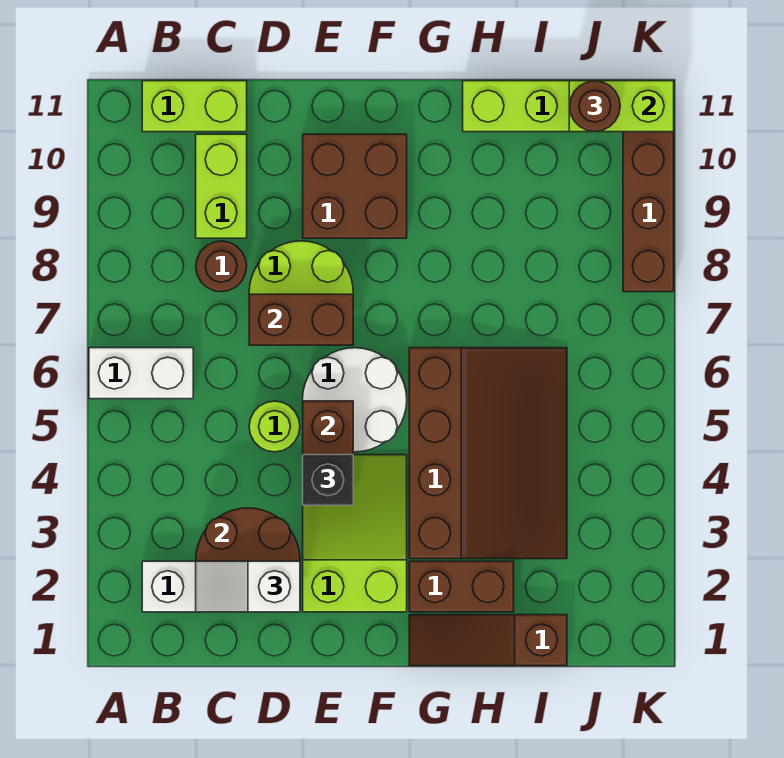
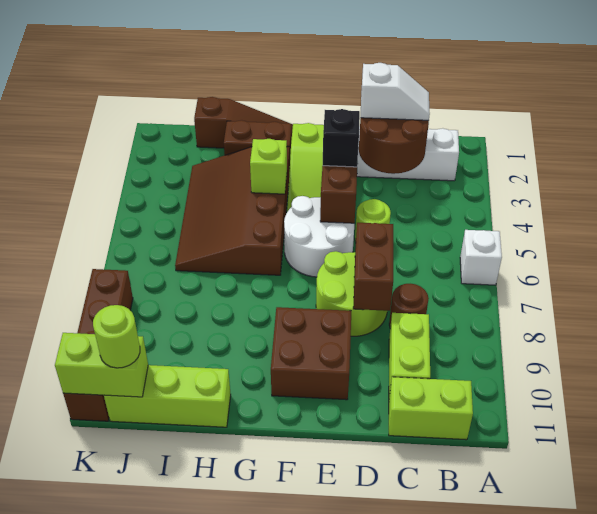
white 1x2 brick [89,348,193,399] -> white 1x1 brick [460,230,502,285]
brown 1x2 brick [249,294,353,345] -> brown 1x2 brick turned to [353,223,393,311]
none -> lime 1x1 brick [250,139,287,194]
brown 1x1 round brick [570,81,620,132] -> lime 1x1 round brick [93,305,140,368]

